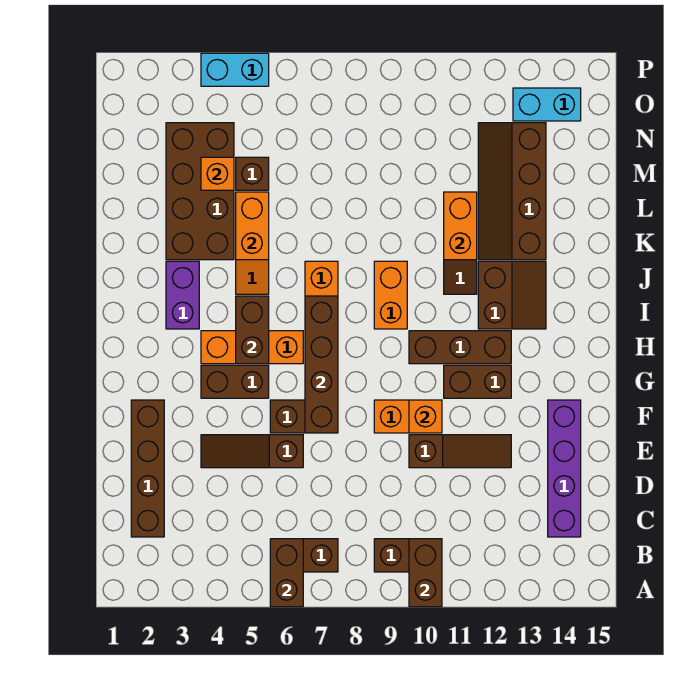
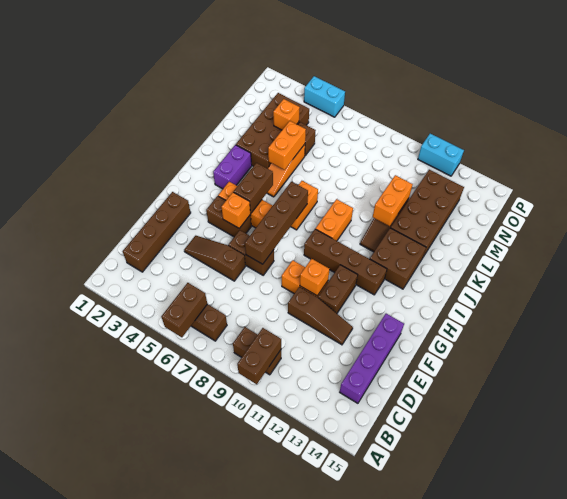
none -> orange 1x1 brick [222,192,250,228]
brown 1x2 brick [444,365,511,398] -> brown 1x2 brick turned to [318,265,358,313]
brown 1x3 brick [409,331,511,364] -> brown 1x4 brick [304,229,387,295]
brown 2x2 slope [478,261,546,329] -> brown 2x2 brick [370,228,426,289]
brown 2x4 slope [478,123,546,260] -> brown 2x4 brick [391,170,464,257]
cyan 1x2 brick [513,88,581,121] -> cyan 1x2 brick moved to [418,134,464,176]

